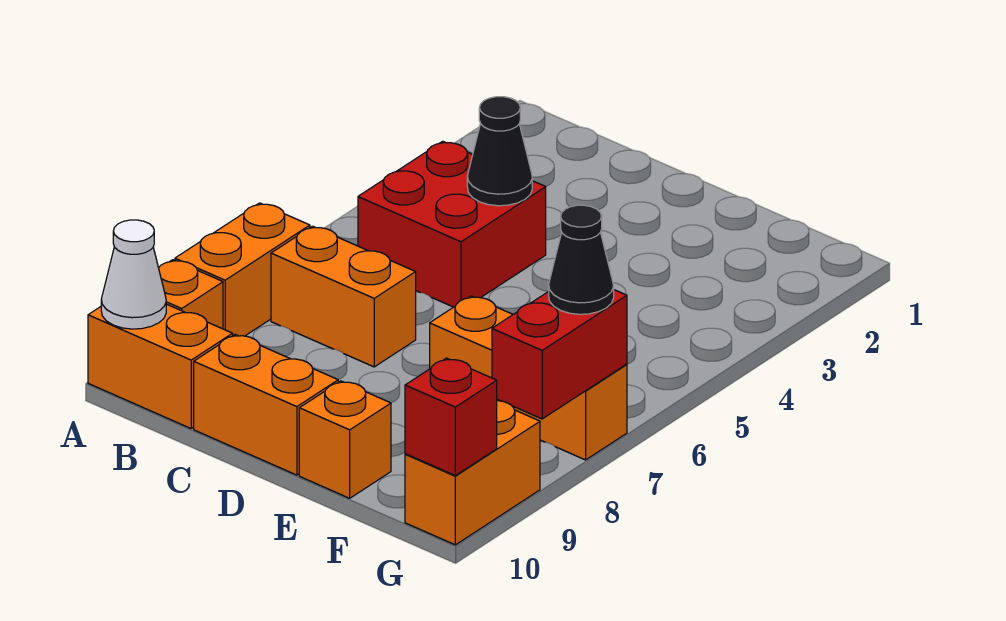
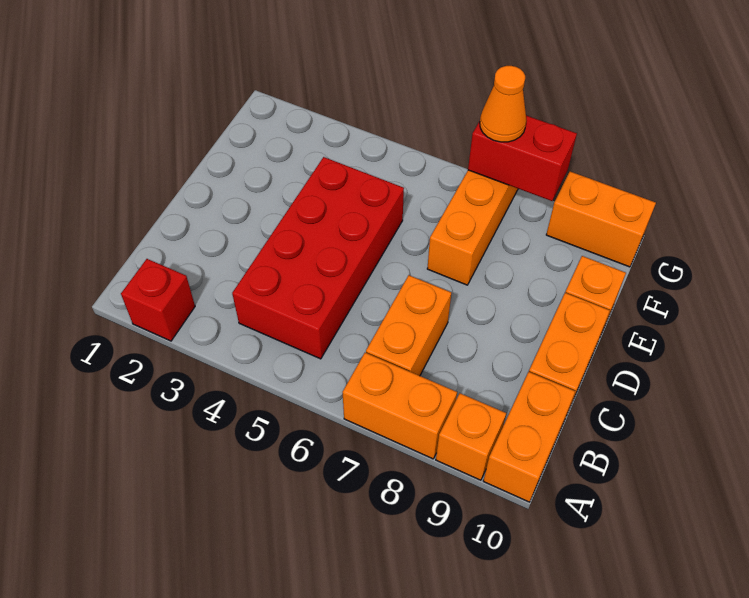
white 1x1 cone [101,220,166,329] -> none
red 2x2 brick [358,141,546,307] -> red 2x4 brick [232,157,404,359]
black 1x1 cone [467,97,532,206] -> none
black 1x1 cone [549,205,614,314] -> orange 1x1 cone [480,66,527,142]
red 1x1 brick [405,358,497,475] -> red 1x1 brick moved to [121,259,195,341]

